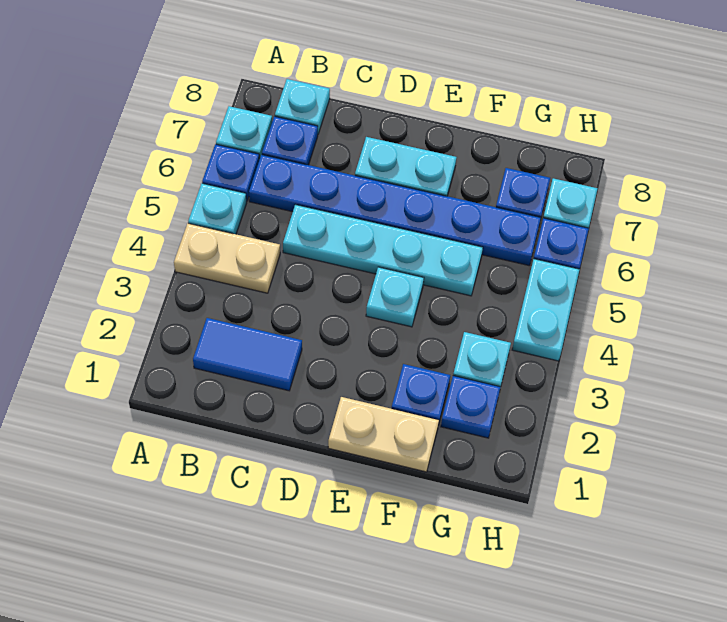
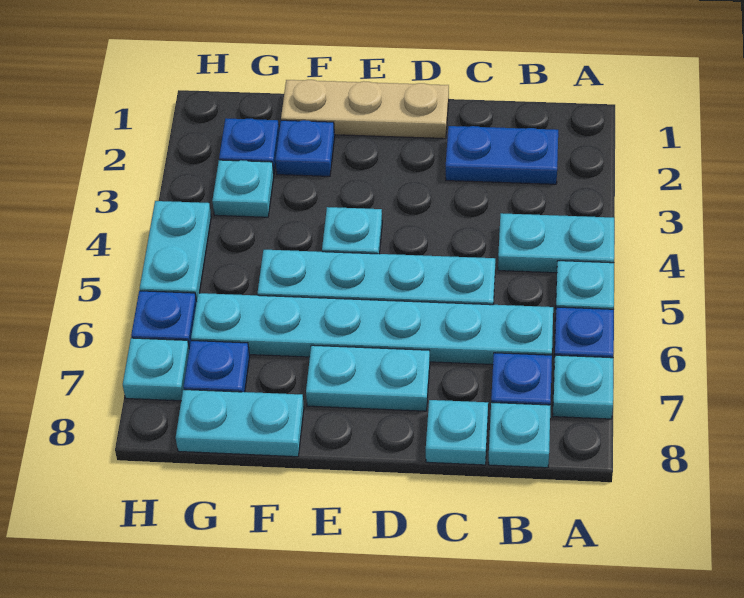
tan 1x2 plate [174,223,280,293] -> cyan 1x2 plate [498,213,614,273]
blue 1x2 tile [193,318,302,391] -> blue 1x2 plate [446,126,558,184]
blue 1x6 plate [249,155,541,265] -> cyan 1x6 plate [191,293,553,365]
none -> cyan 1x1 plate [426,400,488,465]
tan 1x2 plate [328,397,439,472] -> tan 1x3 plate [281,80,449,139]
none -> cyan 1x2 plate [176,389,304,457]

